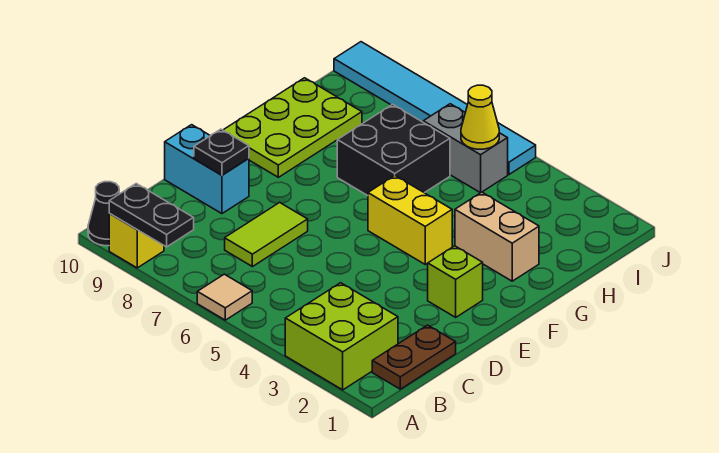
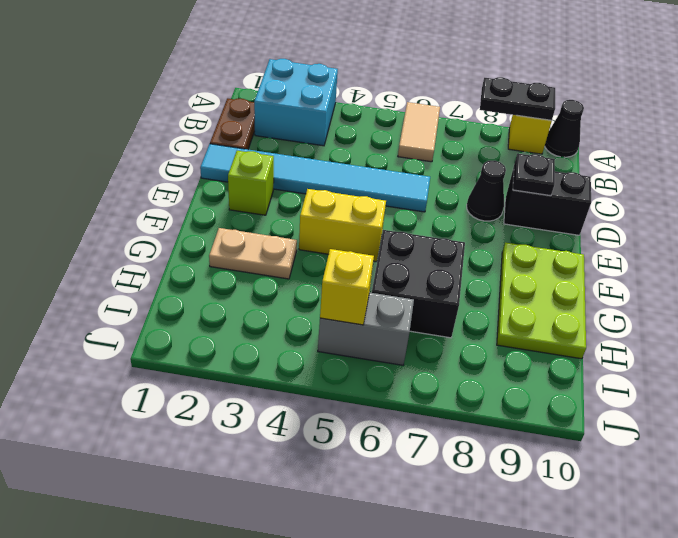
lime 2x2 brick [285,283,398,390] -> cyan 2x2 brick [254,59,338,146]
tan 1x1 tile [197,274,252,320] -> tan 1x2 tile [398,102,440,162]
lime 1x2 tile [225,202,308,267] -> none
none -> black 1x1 cone [467,161,506,221]
cyan 1x2 brick [165,125,249,214] -> black 1x2 brick [504,167,591,235]
tan 1x2 brick [455,192,539,281] -> tan 1x2 plate [209,228,297,279]
yellow 1x1 cone [461,85,499,149] -> yellow 1x1 brick [320,249,374,325]
cyan 1x6 tile [334,42,536,175] -> cyan 1x6 tile moved to [200,144,430,212]

